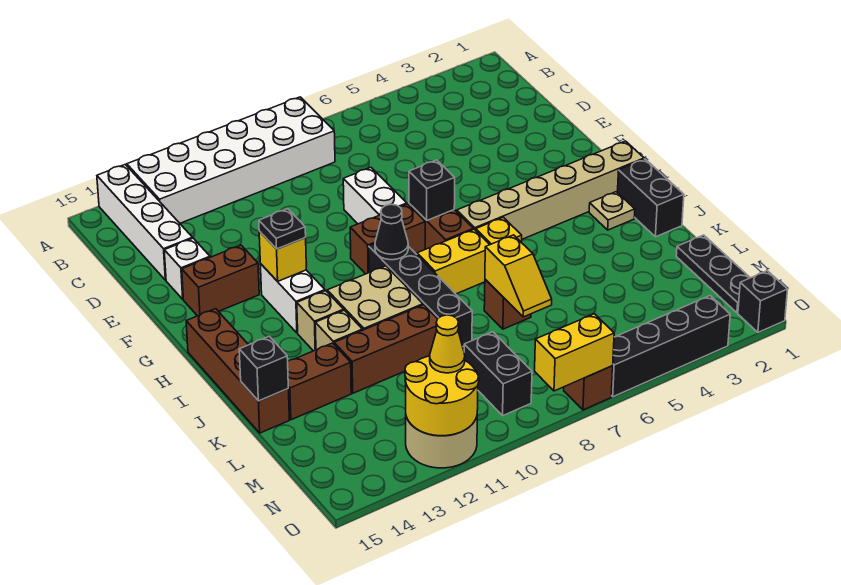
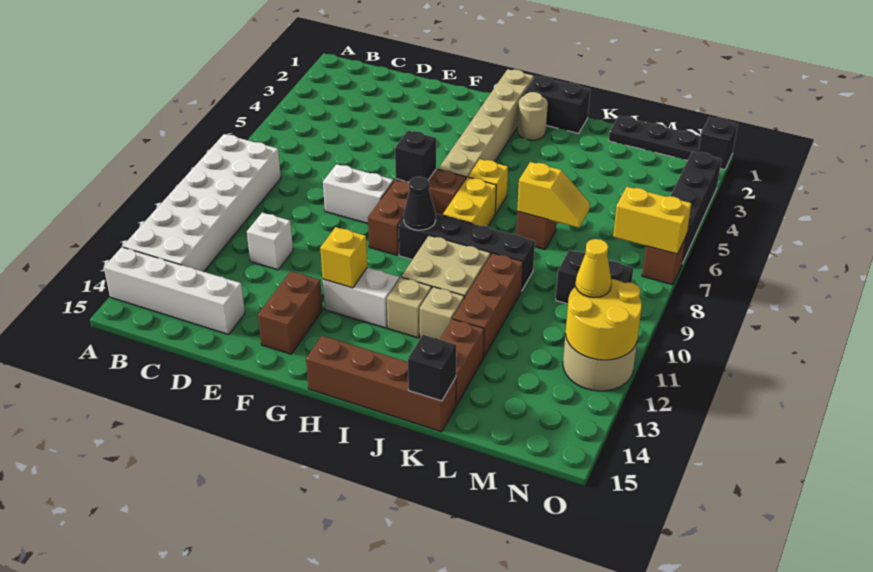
white 1x1 brick [164,238,210,299] -> white 1x1 brick moved to [247,213,293,270]
black 1x1 plate [259,209,306,249] -> none
tan 1x1 plate [589,192,635,230] -> tan 1x1 round brick [517,92,548,140]
yellow 1x2 brick [535,314,614,391] -> yellow 1x2 brick turned to [613,187,691,254]

